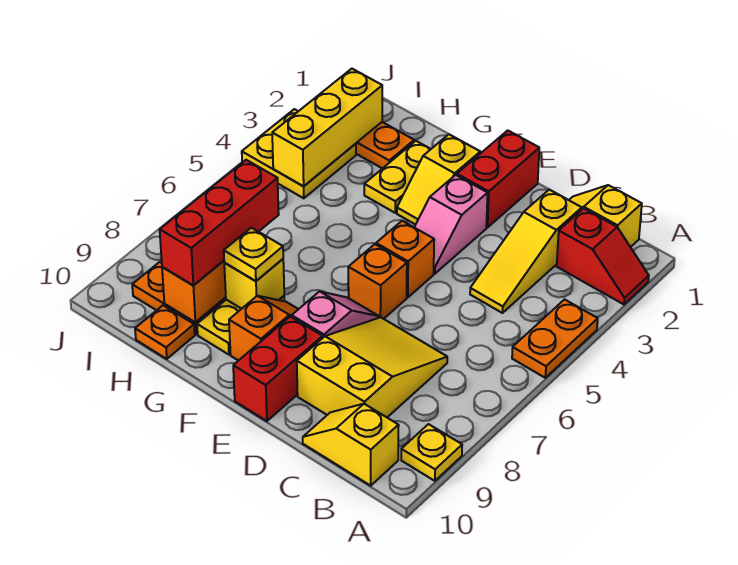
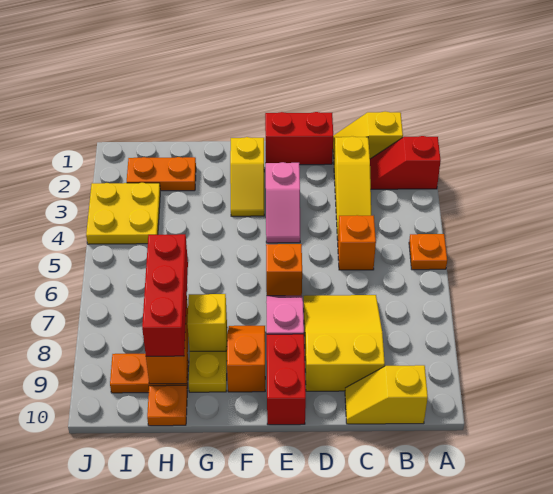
red 1x2 slope [557,209,649,304] -> red 1x2 slope turned to [370,136,441,189]
orange 1x2 plate [512,299,598,378] -> orange 1x1 plate [409,234,447,270]
yellow 1x1 plate [401,424,462,481] -> none
red 1x2 brick [457,130,539,228] -> red 1x2 brick turned to [265,112,333,165]
orange 1x1 brick [376,221,434,297] -> orange 1x1 brick moved to [338,215,376,270]
yellow 1x2 plate [364,141,431,213] -> none
yellow 1x1 plate [224,228,283,281] -> none
yellow 1x3 brick [272,69,382,186] -> none

